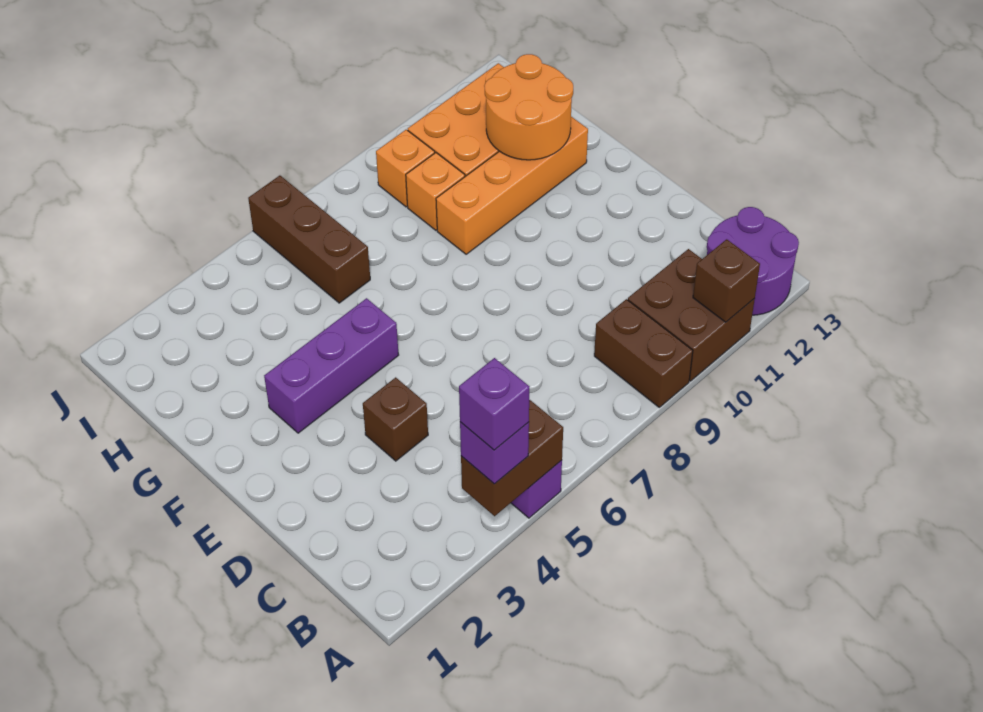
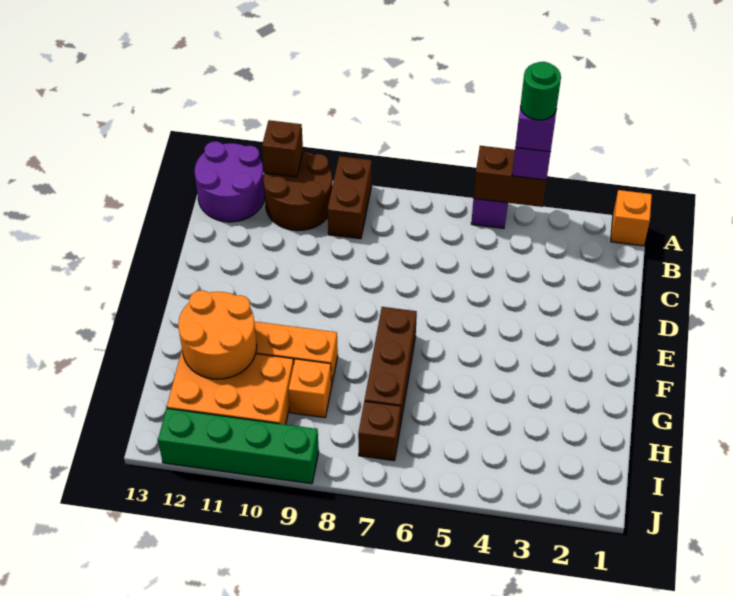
none -> green 1x1 round brick [521,62,561,120]
brown 2x2 brick [628,249,755,381] -> brown 2x2 round brick [263,152,332,231]
brown 1x1 brick [363,377,428,461] -> brown 1x1 brick moved to [358,401,401,461]
purple 1x3 brick [264,298,399,433] -> none
brown 1x3 brick [248,176,370,303] -> brown 1x3 brick moved to [365,307,417,426]
orange 1x1 brick [376,130,435,207] -> orange 1x1 brick moved to [611,190,652,246]
none -> green 1x4 brick [158,408,319,484]

